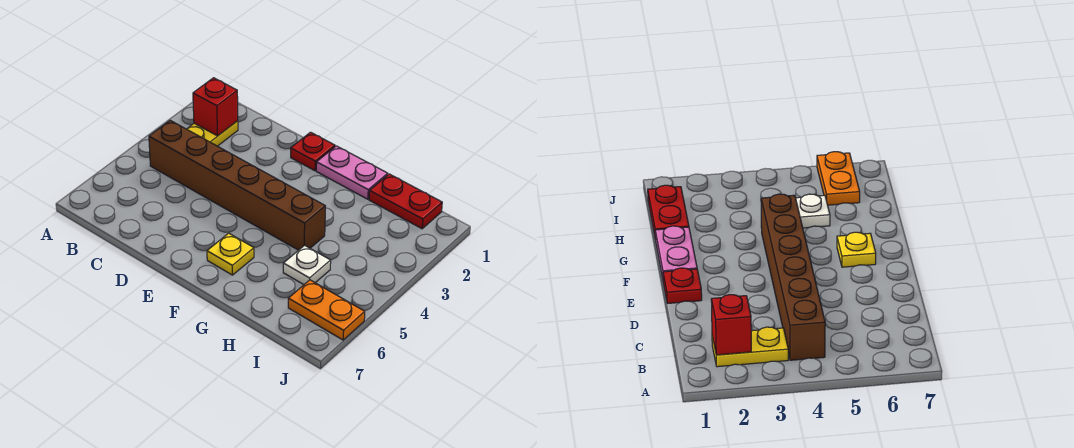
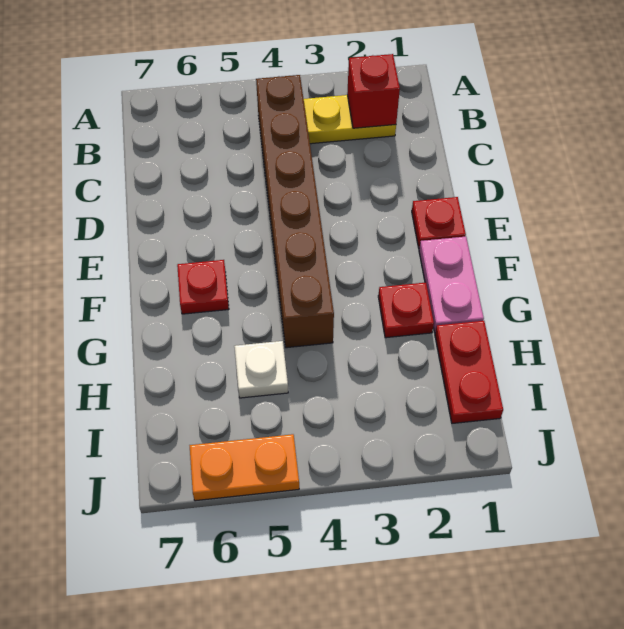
yellow 1x1 plate [207,233,254,275] -> red 1x1 plate [177,260,229,314]
none -> red 1x1 plate [378,283,434,338]
orange 1x2 plate [288,280,365,340] -> orange 1x2 plate turned to [190,434,299,501]

